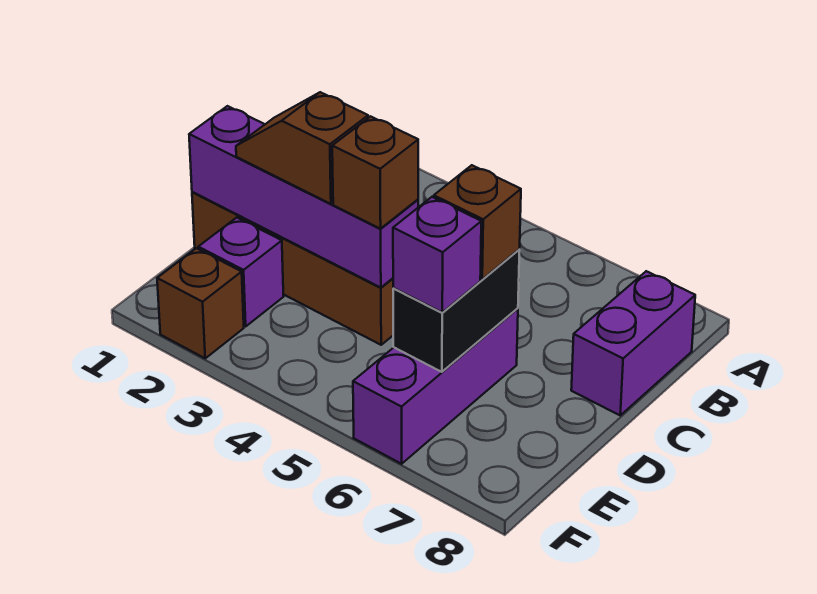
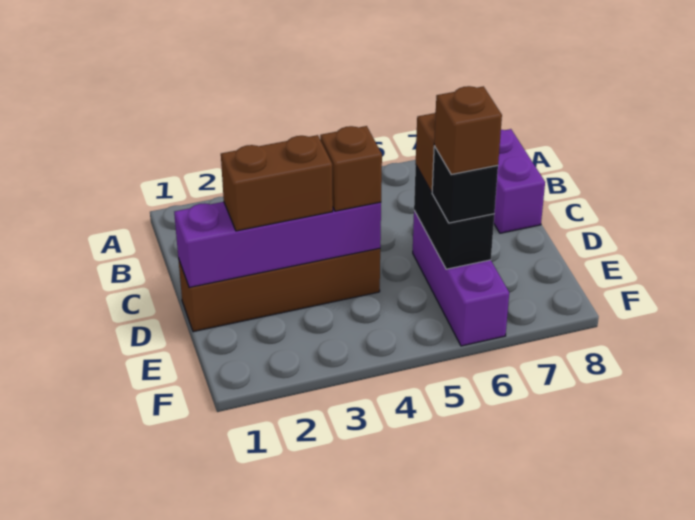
brown 1x2 slope [236,92,368,204] -> brown 1x2 brick [221,135,333,231]
purple 1x1 brick [198,218,283,326] -> none
purple 1x1 brick [393,197,481,312] -> black 1x1 brick [432,146,498,223]
brown 1x1 brick [157,248,244,358] -> brown 1x1 brick moved to [434,86,502,174]

